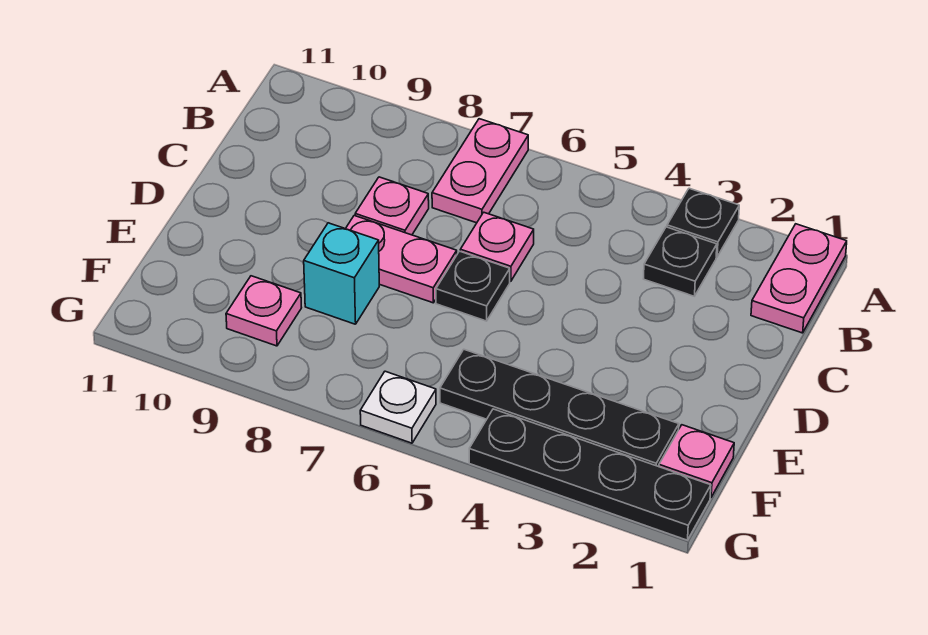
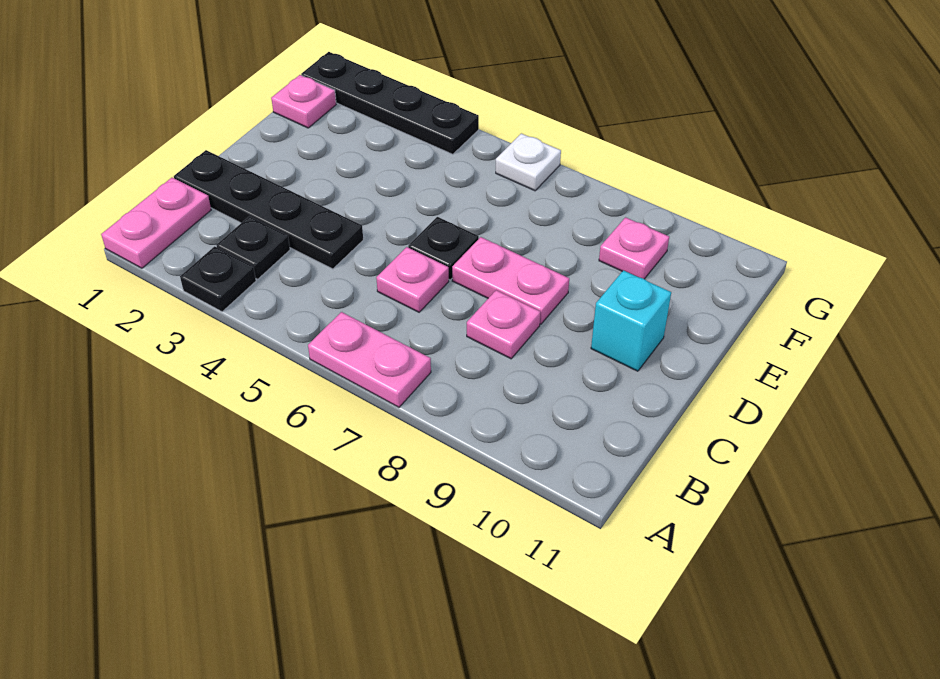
pink 1x2 plate [432,119,528,223] -> pink 1x2 plate turned to [308,312,431,407]
cyan 1x1 brick [304,223,379,324] -> cyan 1x1 brick moved to [591,270,671,371]
black 1x4 plate [440,349,679,467] -> black 1x4 plate moved to [174,150,363,269]

